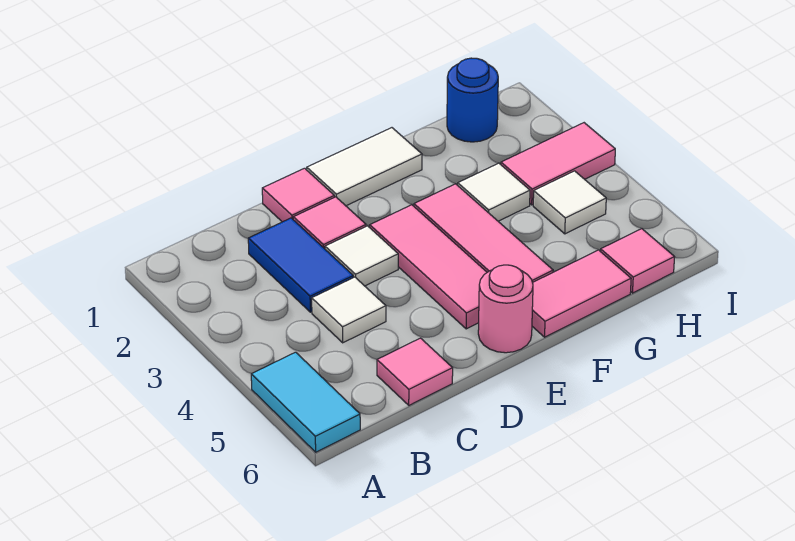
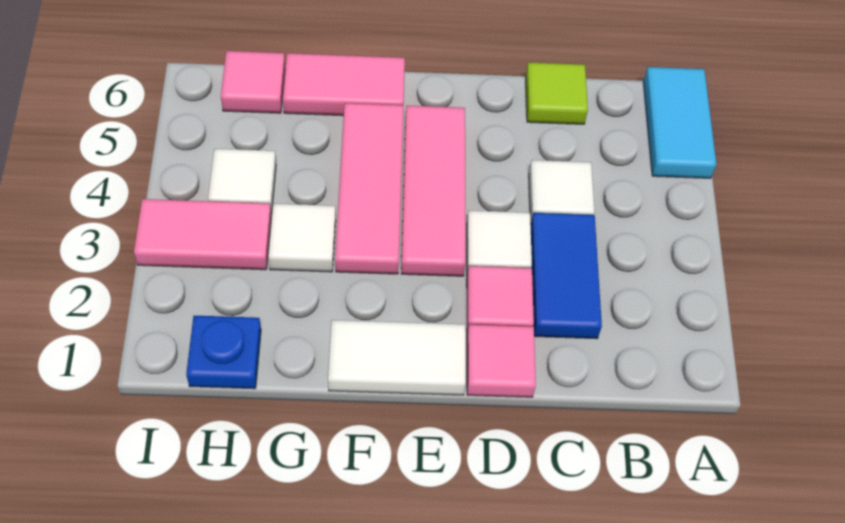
pink 1x1 tile [377,338,453,405] -> lime 1x1 tile [526,62,588,124]
pink 1x1 round brick [478,265,533,353] -> none
blue 1x1 round brick [447,58,498,142] -> blue 1x1 plate [186,316,261,389]

